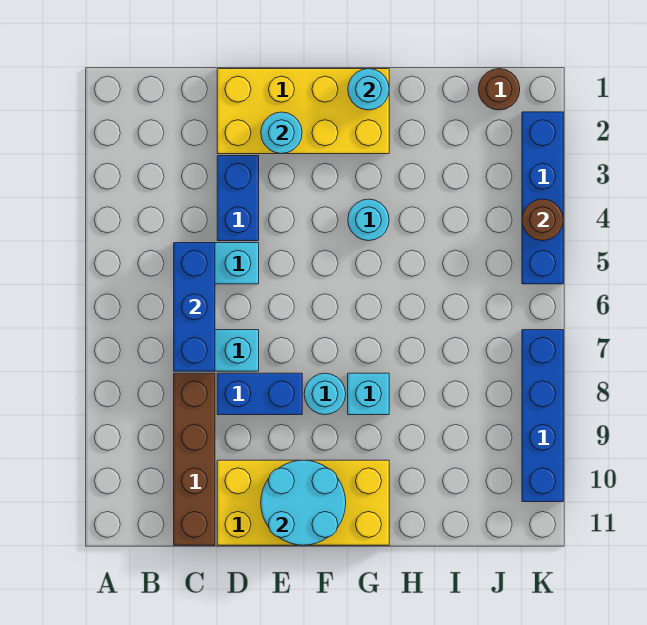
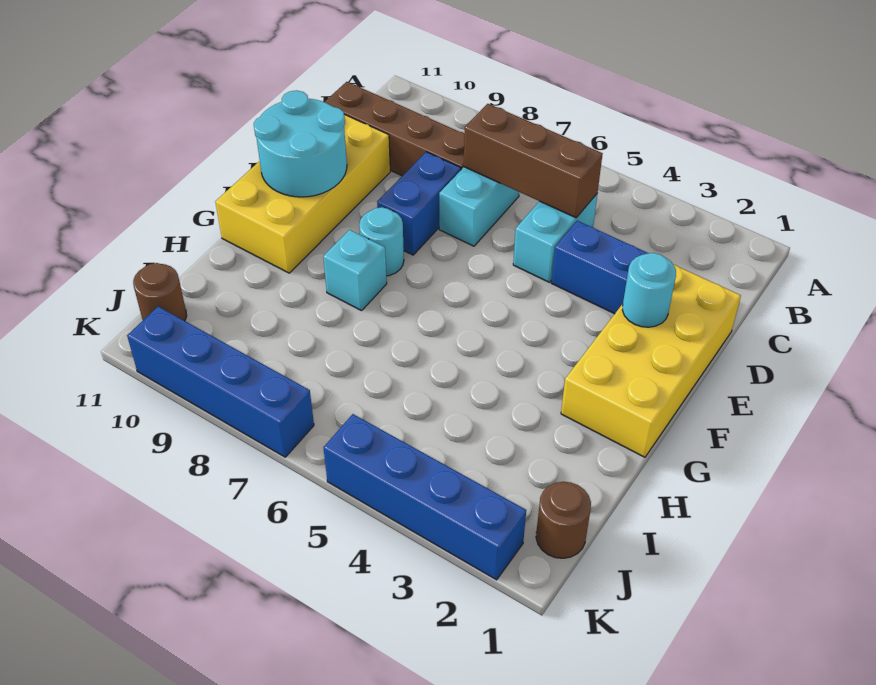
blue 1x3 brick [174,243,215,371] -> brown 1x3 brick [464,104,603,218]
cyan 1x1 round brick [348,69,389,110] -> none
cyan 1x1 round brick [348,199,389,241] -> none
brown 1x1 round brick [522,199,563,241] -> brown 1x1 round brick moved to [133,263,187,321]

